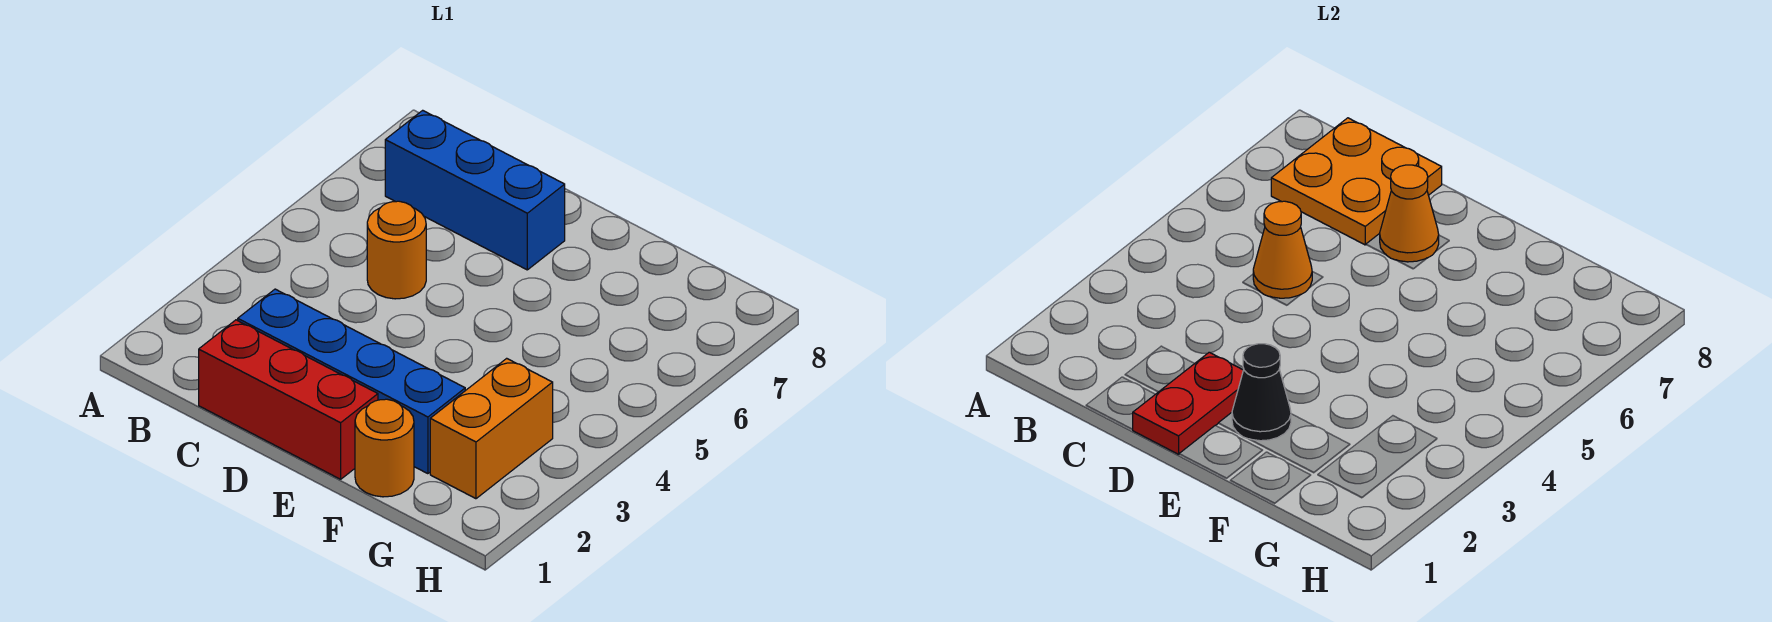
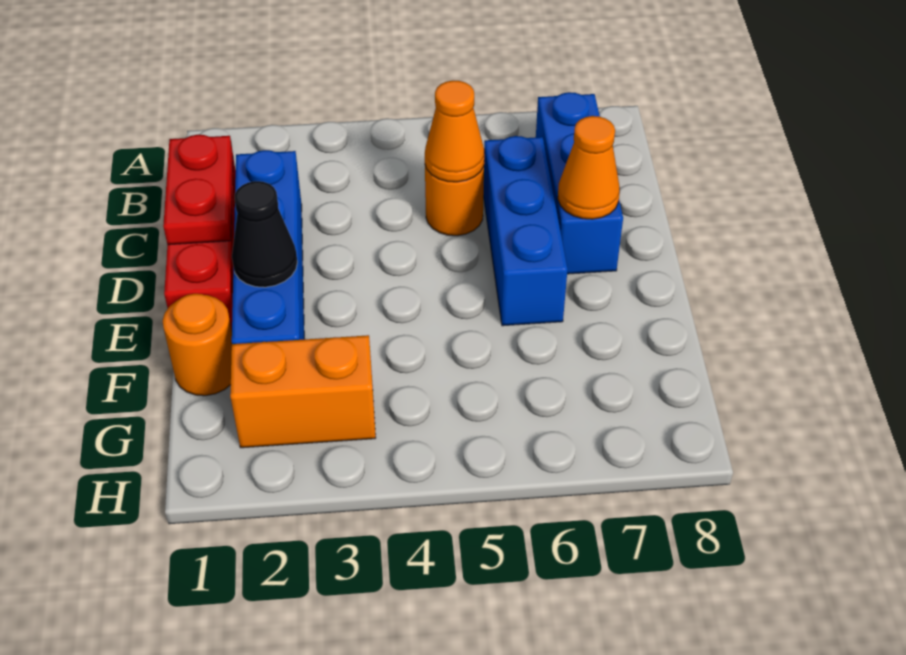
orange 2x2 plate [1271,118,1442,245] -> none
none -> blue 1x3 brick [483,136,568,326]
red 1x2 plate [1132,352,1243,454] -> red 1x2 plate turned to [163,135,233,245]

